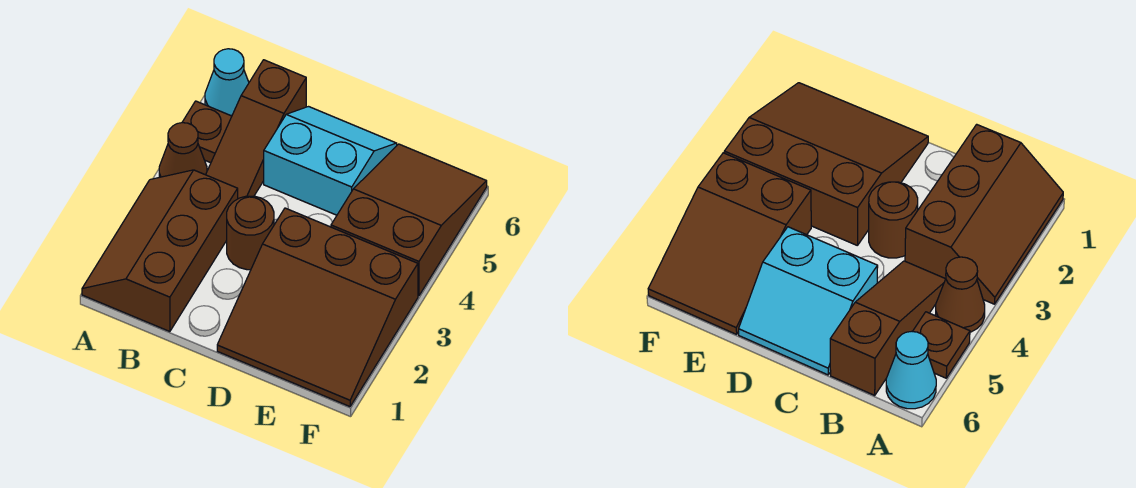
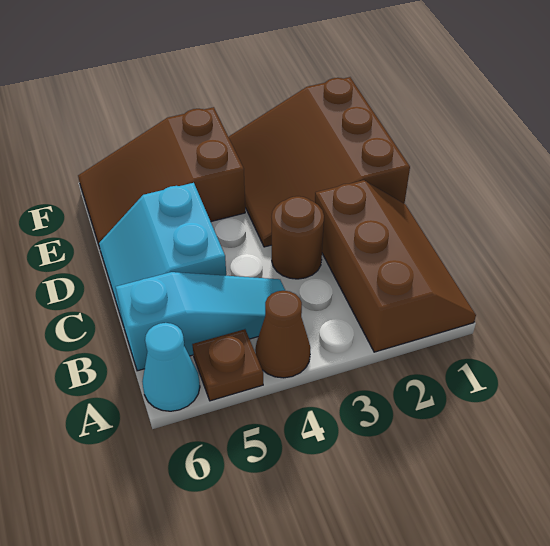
brown 2x3 slope [82,170,238,332] -> brown 2x3 slope turned to [315,180,476,352]
brown 1x3 slope [206,60,306,199] -> cyan 1x3 slope [116,272,285,371]
brown 3x3 slope [217,208,418,407] -> brown 3x3 slope turned to [229,77,410,247]

